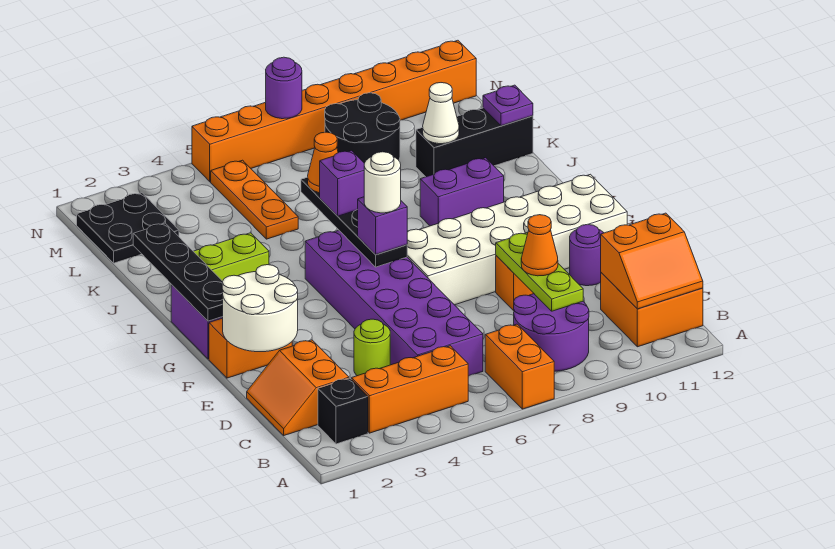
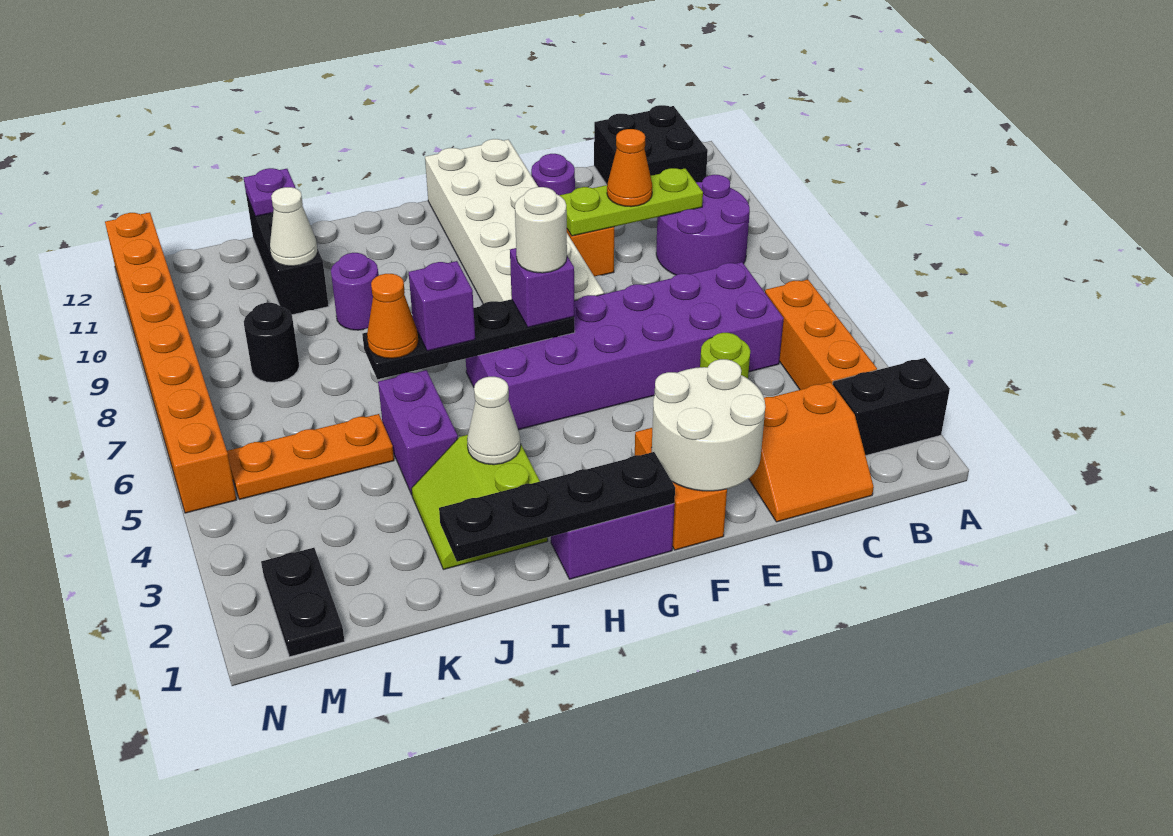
orange 1x2 brick [485,324,554,409] -> none
black 1x1 brick [318,378,368,444] -> black 1x2 brick [833,358,950,456]
orange 2x2 brick [601,273,703,347] -> black 2x2 brick [594,105,708,184]
orange 2x2 slope [601,213,703,309] -> none
none -> white 1x1 cone [467,377,521,465]
purple 1x2 brick [420,158,504,226] -> purple 1x2 brick moved to [378,370,458,495]
black 2x2 plate [77,193,179,263] -> black 1x2 plate [261,548,345,657]
black 2x2 round brick [325,93,400,163] -> black 1x1 round brick [244,303,299,382]
purple 1x1 round brick [266,57,302,119] -> purple 1x1 round brick moved to [331,253,379,330]

